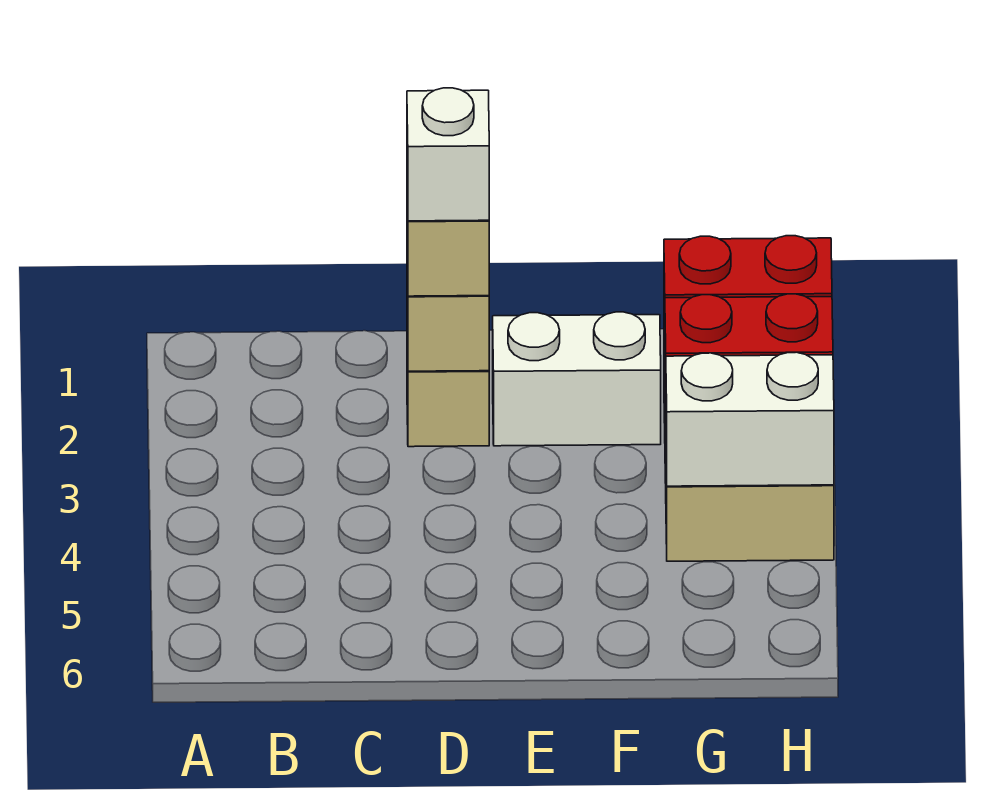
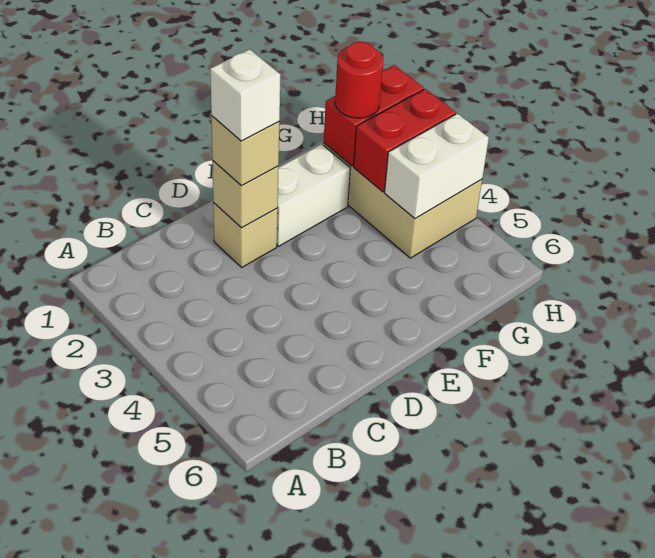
none -> red 1x1 round brick [335,42,383,118]

